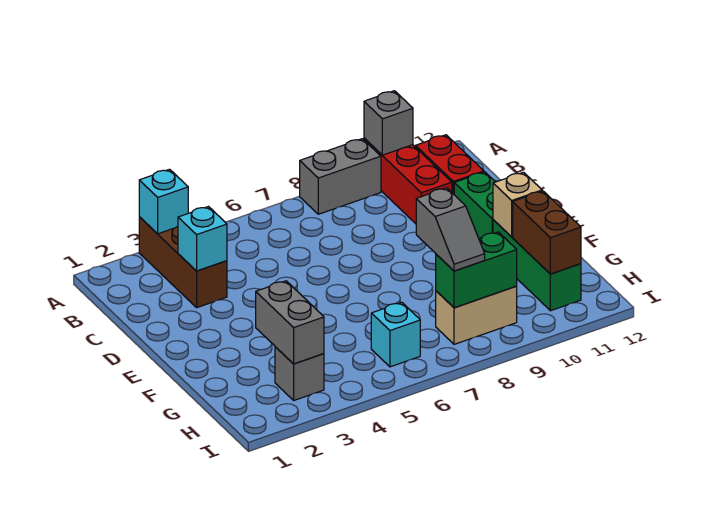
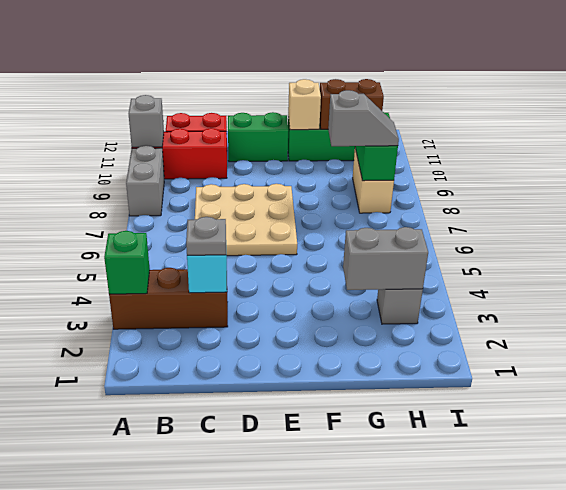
cyan 1x1 brick [139,169,188,234] -> green 1x1 brick [104,231,150,294]
none -> grey 1x1 plate [186,217,226,255]
none -> tan 3x3 plate [195,184,297,256]
cyan 1x1 brick [371,302,420,367] -> none

